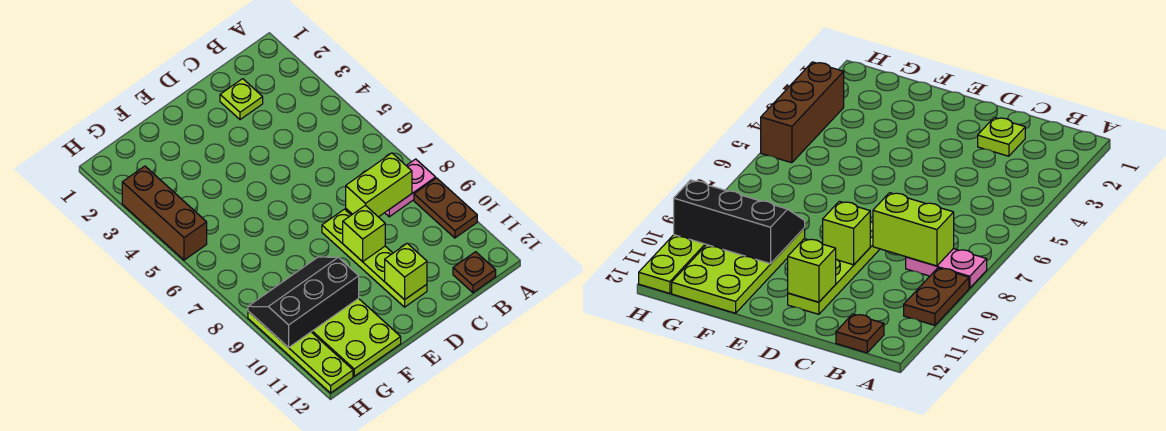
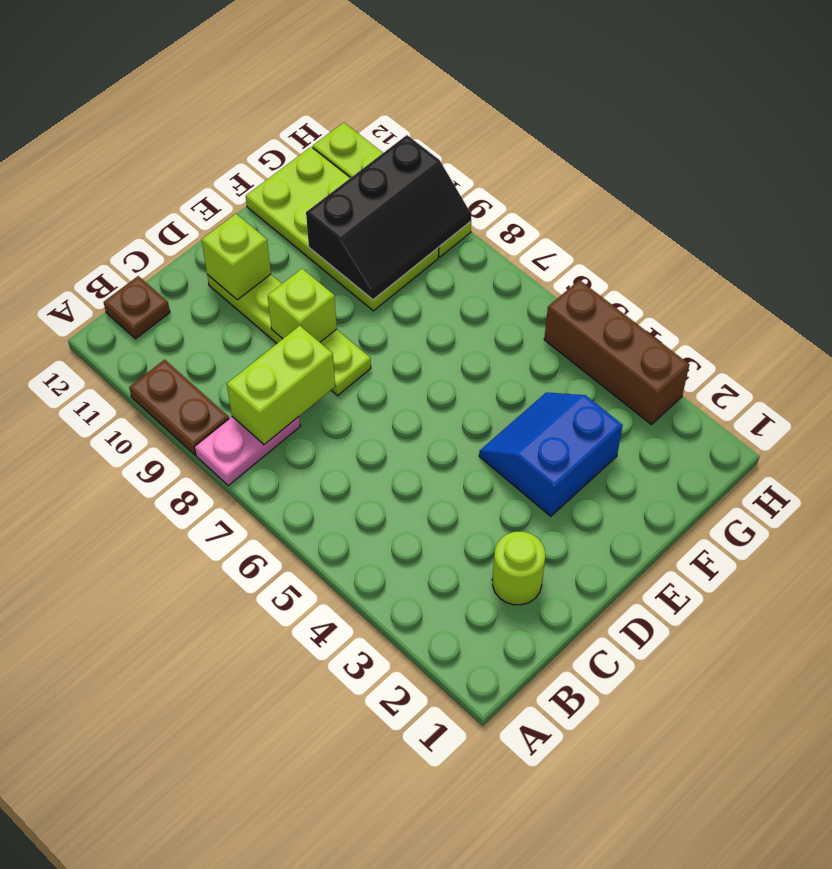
lime 1x1 plate [220,79,263,120] -> lime 1x1 round brick [492,532,545,605]
none -> blue 2x2 slope [479,393,623,516]

